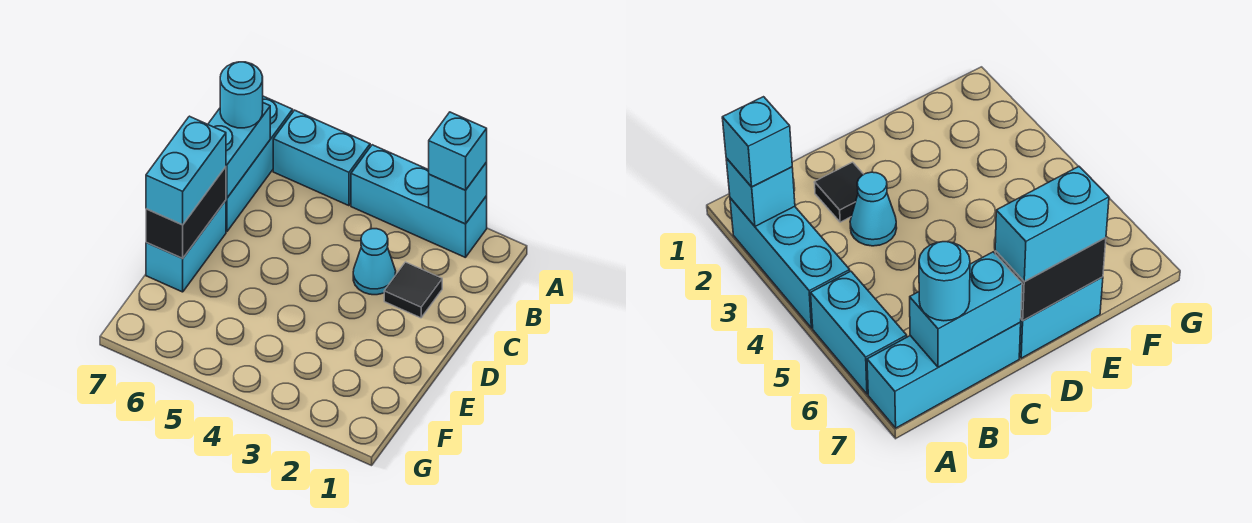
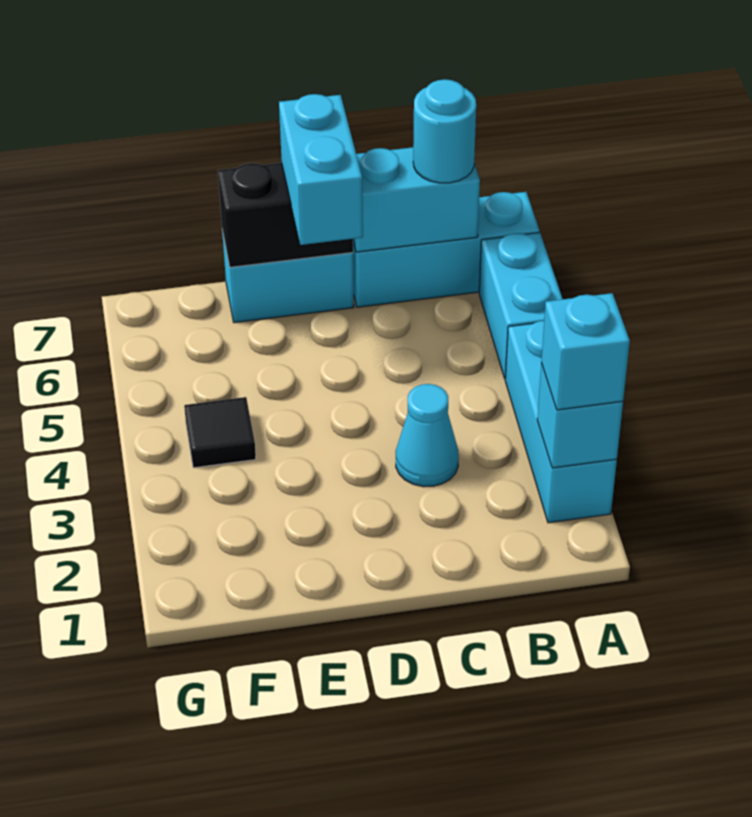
black 1x1 tile [384,262,442,318] -> black 1x1 tile moved to [184,397,256,468]
cyan 1x2 brick [146,116,226,225] -> cyan 1x2 brick turned to [279,94,363,245]

